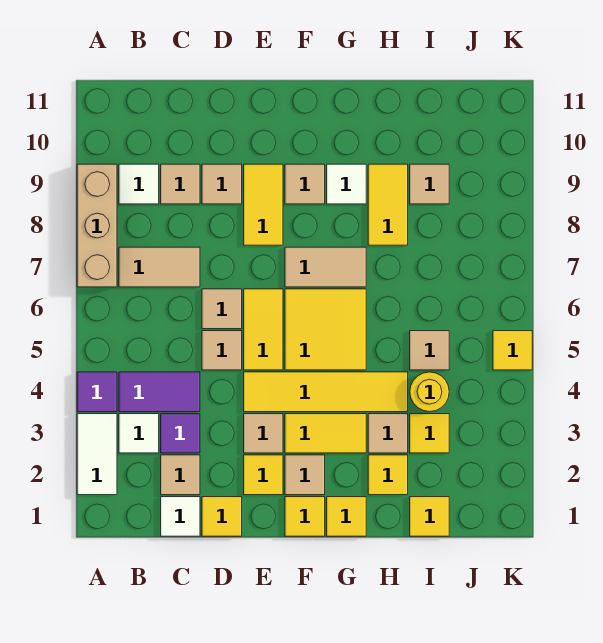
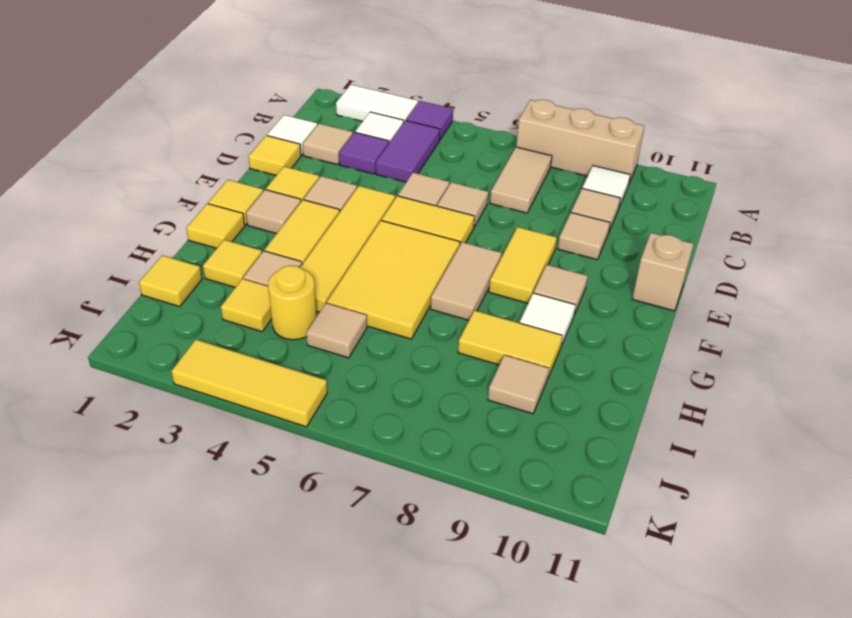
yellow 1x2 tile [244,164,283,245] -> yellow 1x2 tile turned to [489,227,557,303]
none -> tan 1x1 brick [632,233,693,311]
yellow 2x2 tile [285,289,366,370] -> yellow 2x3 tile [327,221,460,339]
yellow 1x1 tile [493,331,532,370] -> yellow 1x3 tile [172,340,327,427]

